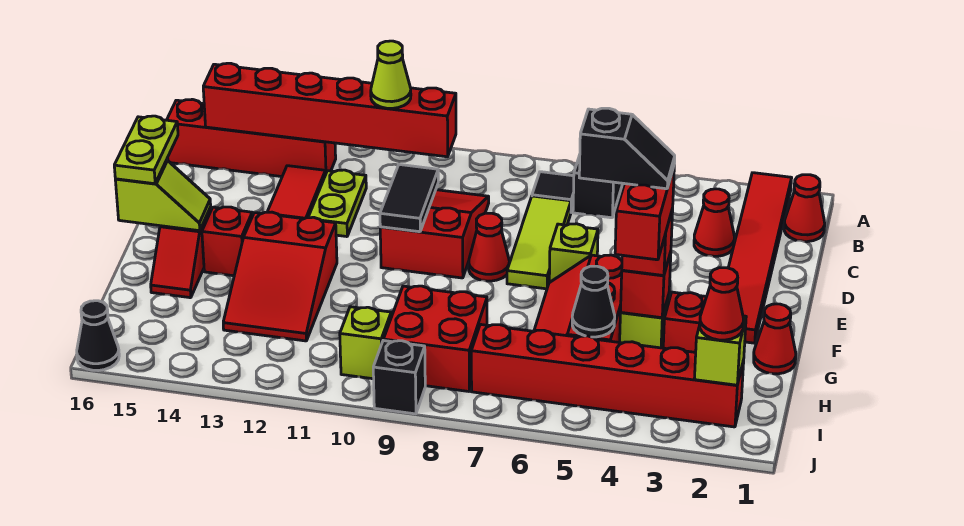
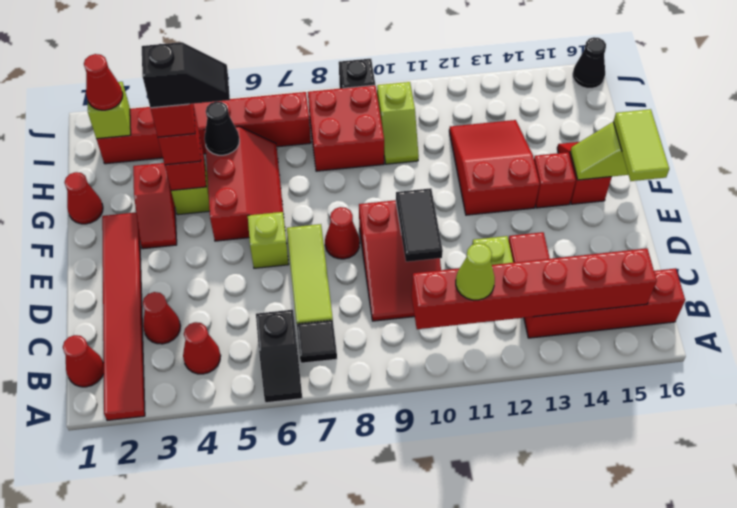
none -> red 1x1 cone [183,322,221,374]
lime 1x2 plate [114,116,178,184] -> lime 1x2 tile [613,109,669,181]
black 1x2 slope [579,108,675,189] -> black 1x2 slope turned to [142,42,230,108]

